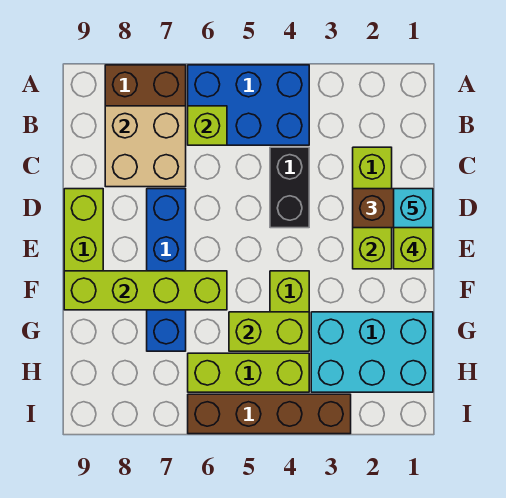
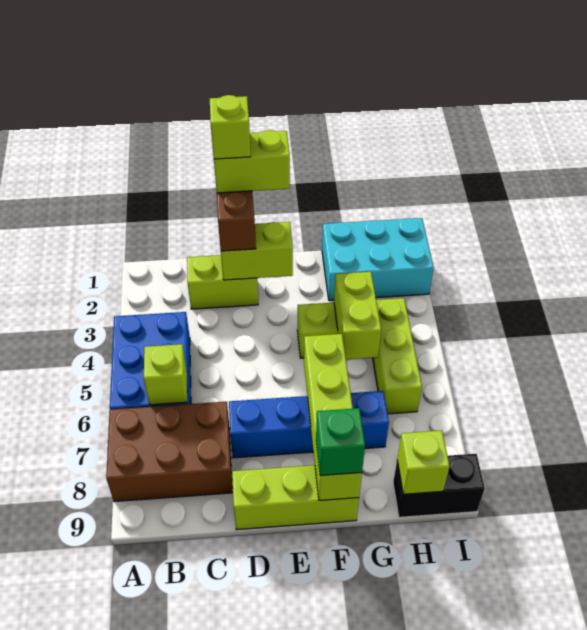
tan 2x2 brick [105,106,186,187] -> none
black 1x2 brick [270,147,309,228] -> black 1x2 brick moved to [393,454,485,517]
cyan 1x1 brick [394,189,433,228] -> lime 1x1 brick [210,95,251,159]
none -> green 1x1 brick [316,408,365,475]
cyan 2x3 brick [311,312,433,392] -> cyan 2x3 brick turned to [322,218,434,301]
none -> lime 1x1 brick [397,430,450,494]
brown 1x4 brick [188,394,351,434] -> none

